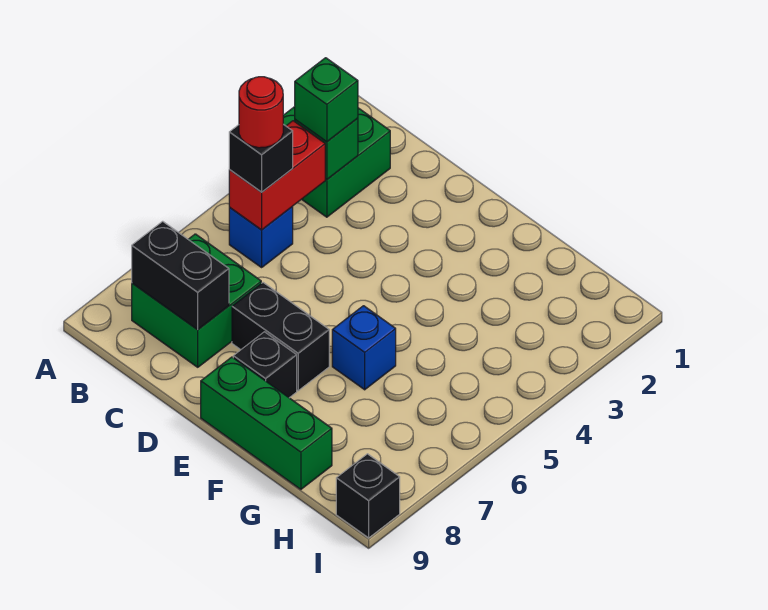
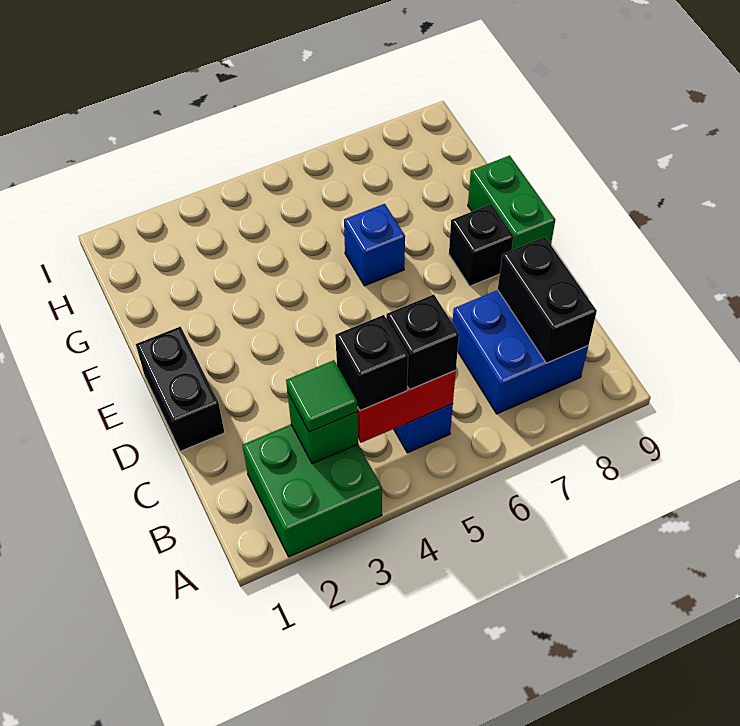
green 1x1 brick [295,58,358,142] -> green 1x1 tile [286,360,357,432]
red 1x1 round brick [239,77,283,148] -> none
green 2x2 brick [132,234,261,367] -> blue 2x2 brick [452,290,588,414]
black 1x2 brick [232,283,329,391] -> black 1x2 brick moved to [136,327,225,451]
green 1x3 brick [201,357,332,489] -> green 1x2 brick [468,156,555,250]
black 1x1 brick [336,454,400,538] -> black 1x1 brick moved to [335,315,408,411]

